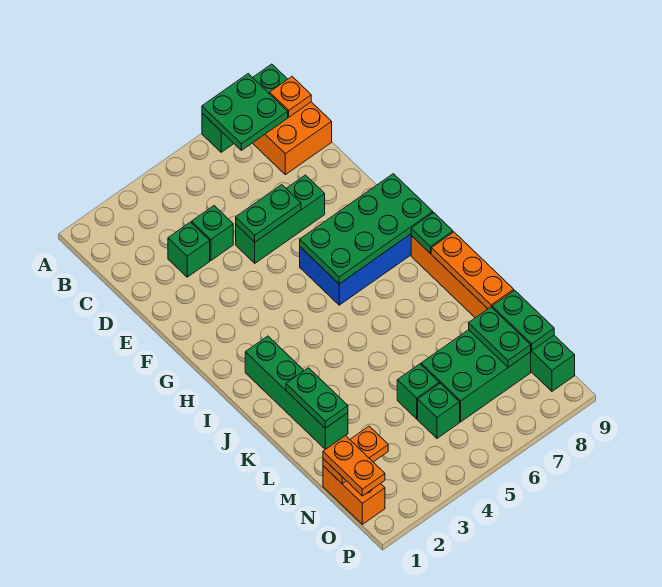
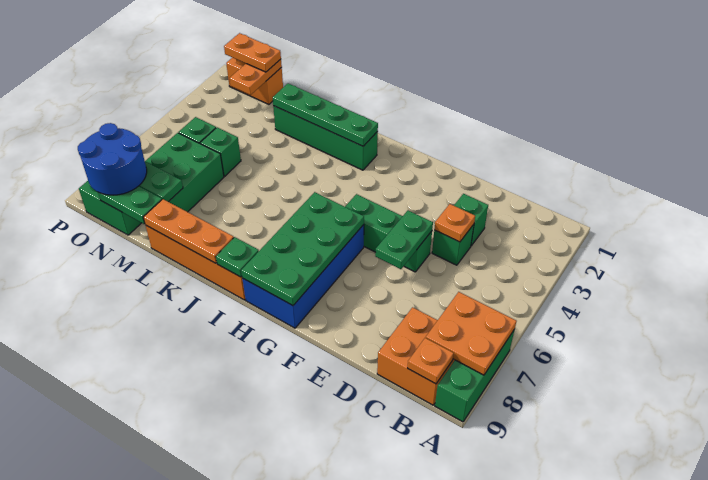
green 2x2 plate [202,74,288,150] -> orange 2x2 plate [426,292,516,375]
none -> orange 1x1 plate [434,204,475,242]
green 1x3 brick [236,175,325,263] -> green 1x3 brick turned to [345,194,432,272]
green 1x2 plate [286,368,348,428] -> green 1x4 plate [273,83,378,146]
none -> blue 2x2 round brick [78,123,147,195]

